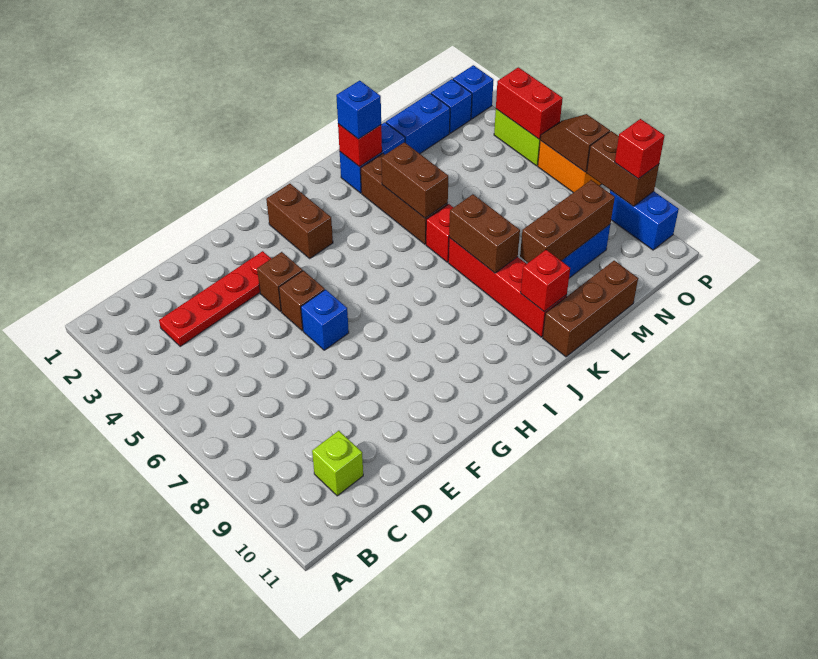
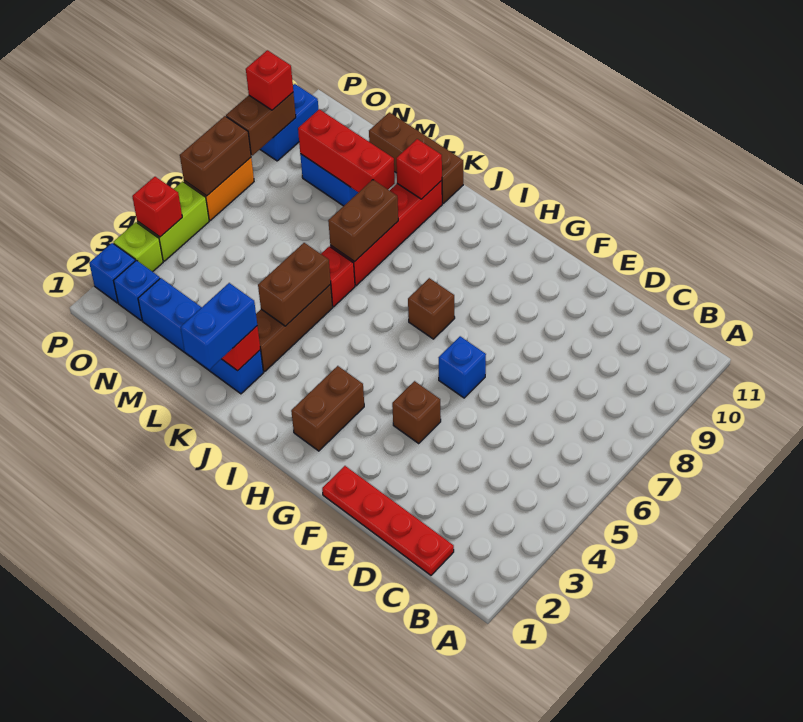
red 1x4 plate [159,251,271,347] -> red 1x4 plate moved to [322,466,454,575]
lime 1x1 brick [312,431,363,496] -> lime 1x1 brick moved to [113,222,163,272]
brown 1x1 brick [279,271,325,331] -> brown 1x1 brick moved to [408,278,455,339]
blue 1x1 brick [336,80,381,139] -> blue 1x2 brick [180,283,257,369]
brown 1x3 brick [520,180,615,263] -> red 1x3 brick [298,109,395,192]
red 1x2 brick [496,67,563,139] -> red 1x1 brick [132,177,182,237]
brown 1x2 slope [540,114,610,172] -> brown 1x2 brick [180,116,251,196]

